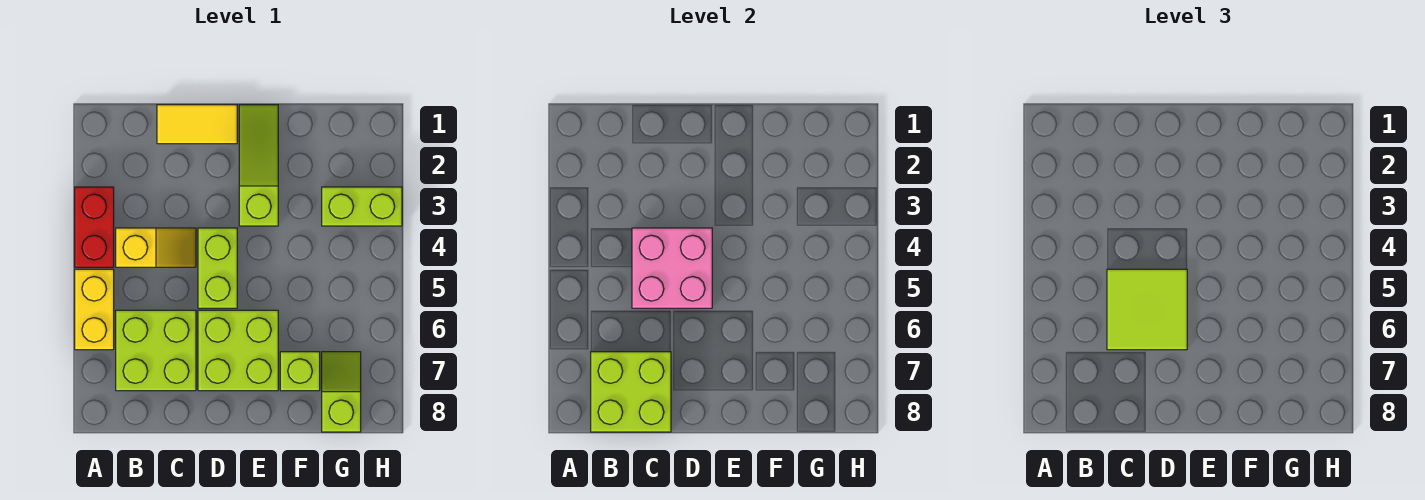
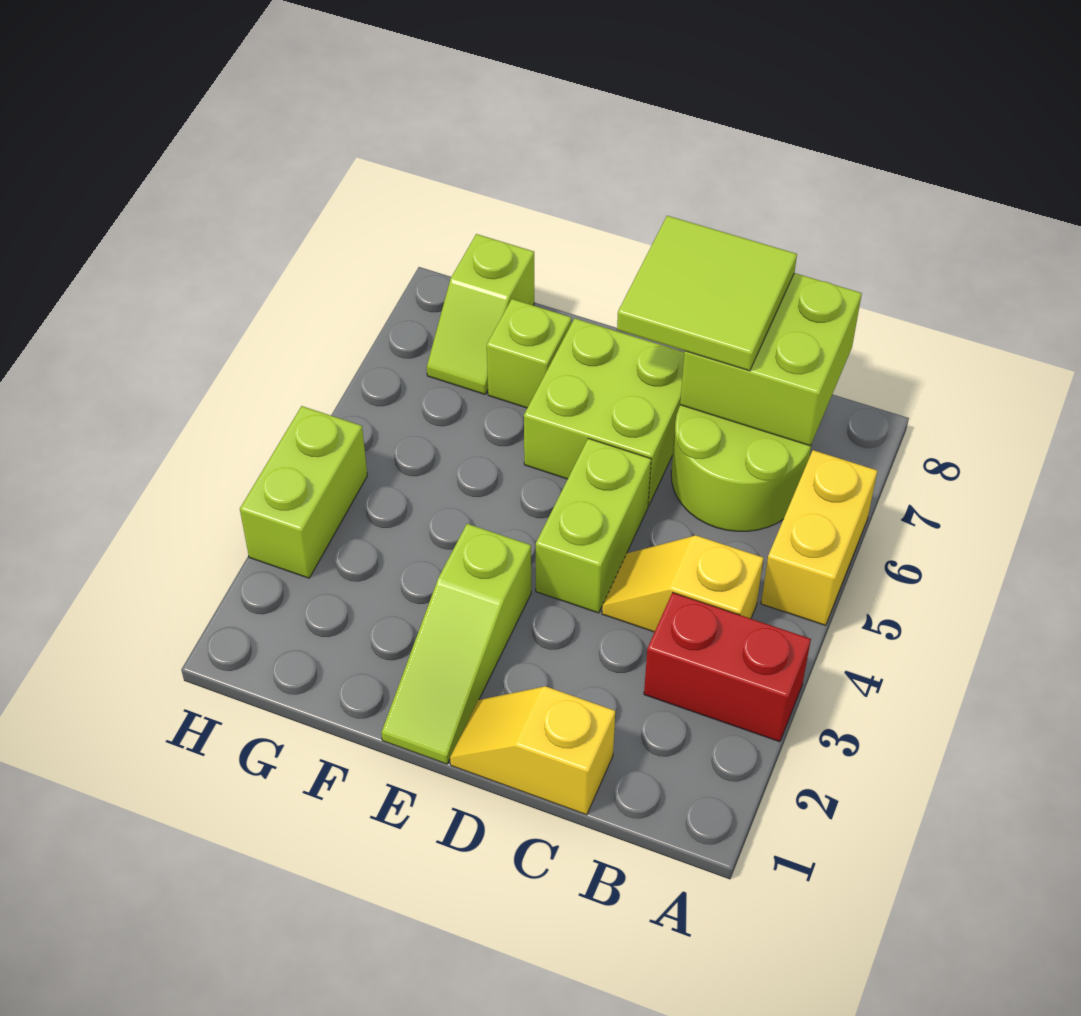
red 1x2 brick [75,187,114,267] -> red 1x2 brick turned to [644,593,811,742]
lime 2x2 brick [116,310,196,391] -> lime 2x2 round brick [671,405,812,531]
yellow 1x2 tile [157,105,237,144] -> yellow 1x2 slope [450,686,615,815]
pink 2x2 brick [632,228,712,308] -> none
lime 2x2 tile [1107,269,1187,350] -> lime 2x2 tile moved to [617,216,797,371]
lime 1x2 brick [322,187,402,226] -> lime 1x2 brick turned to [240,406,367,578]

